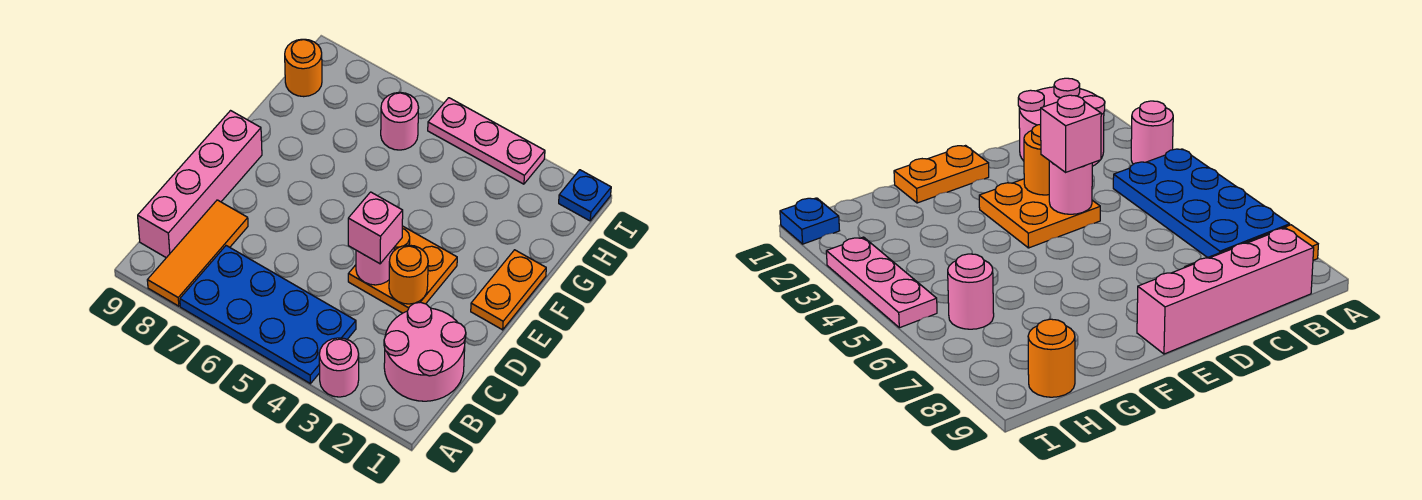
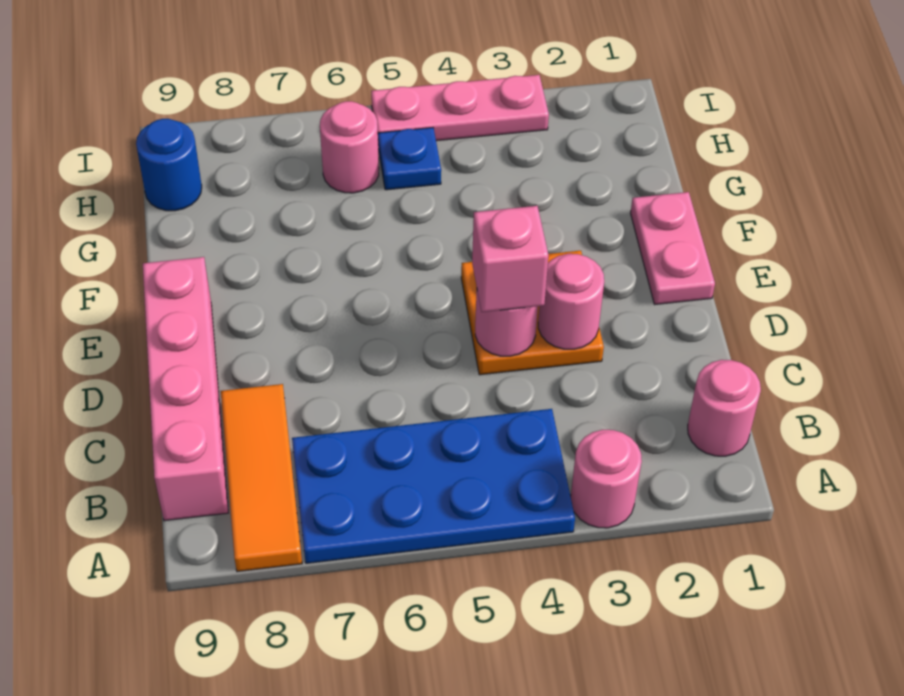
pink 2x2 round brick [384,302,466,401] -> pink 1x1 round brick [688,360,761,456]
orange 1x1 round brick [389,245,428,304] -> pink 1x1 round brick [538,254,604,349]
orange 1x2 plate [471,250,546,330] -> pink 1x2 plate [631,192,715,304]
orange 1x1 round brick [285,39,322,97] -> blue 1x1 round brick [136,119,202,211]
blue 1x1 plate [559,170,611,221] -> blue 1x1 plate moved to [378,128,441,190]

